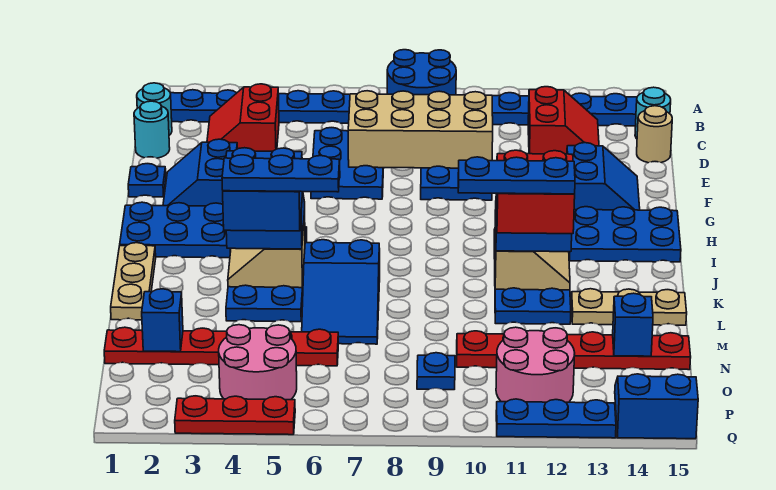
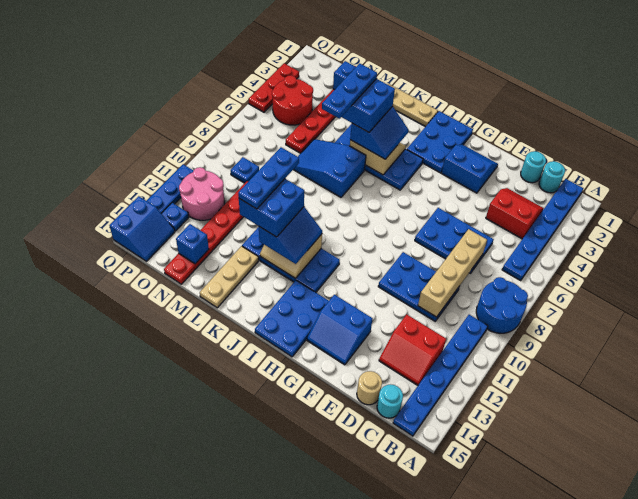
tan 2x4 brick [348,91,493,168] -> tan 1x4 brick [418,229,487,317]
blue 1x1 plate [128,164,166,197] -> blue 1x1 plate moved to [161,203,189,231]
red 2x2 brick [496,150,575,234] -> blue 2x2 brick [239,179,304,237]
pink 2x2 round brick [219,325,297,400] -> red 2x2 round brick [272,75,313,125]

